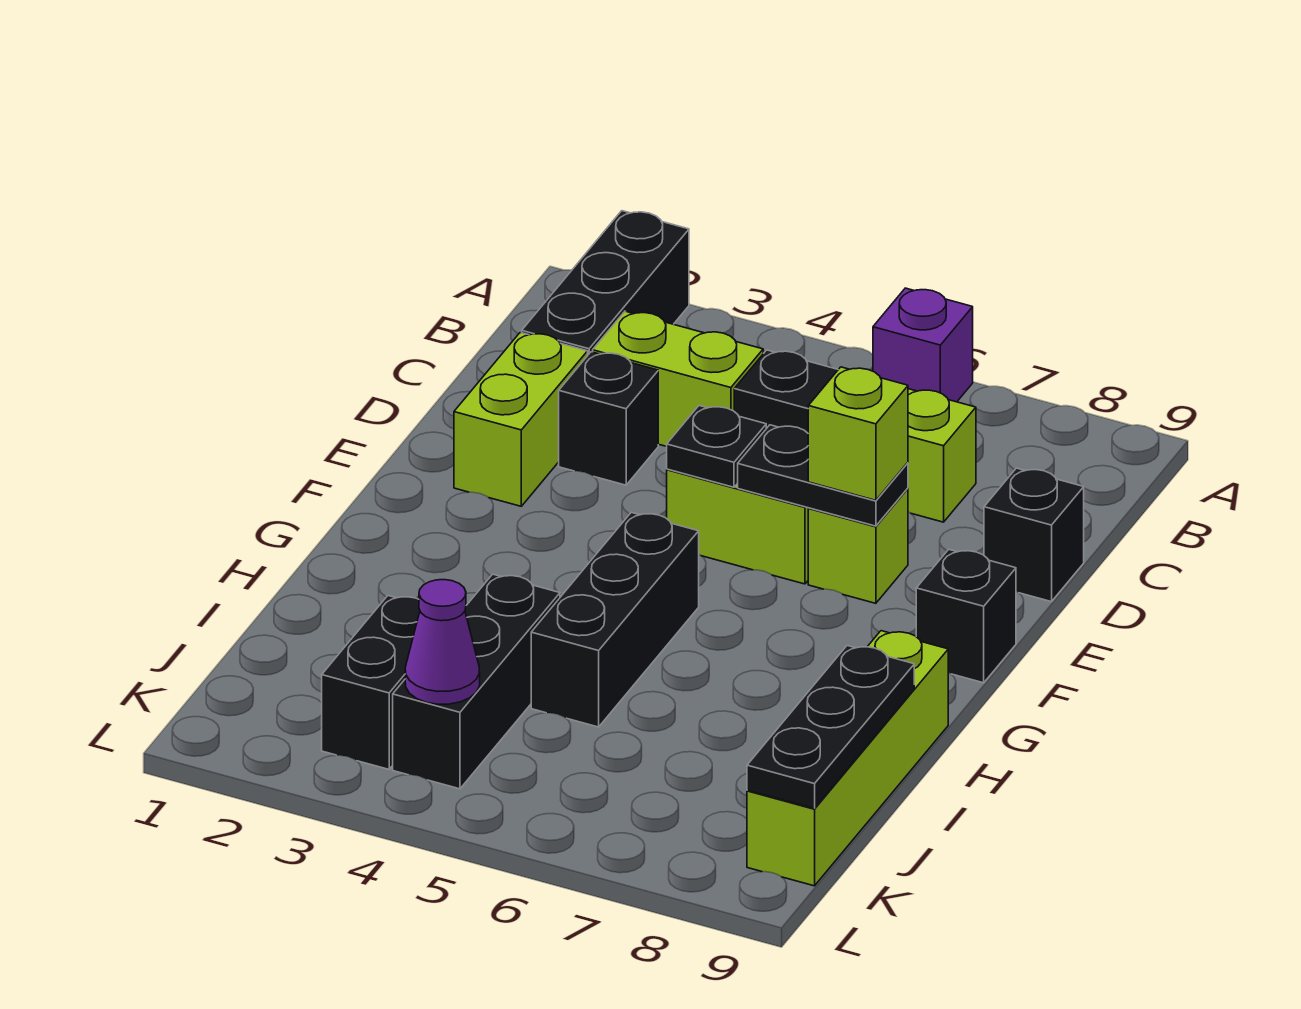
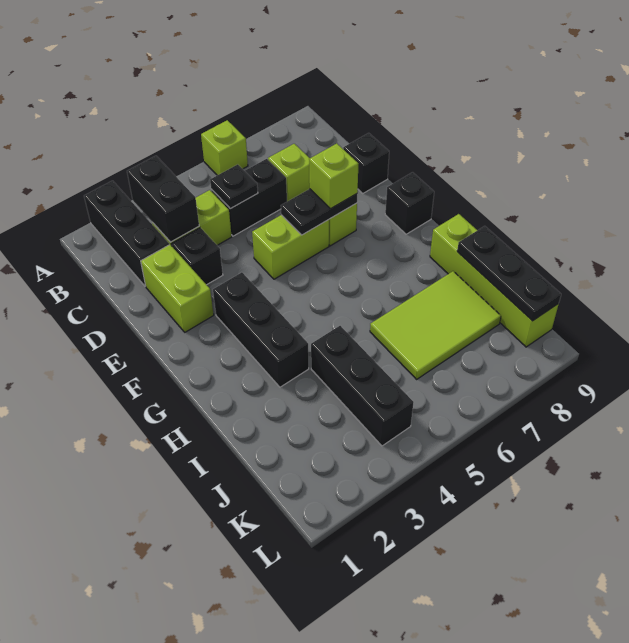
purple 1x1 brick [873,288,973,402] -> lime 1x1 brick [201,120,248,175]
black 1x1 plate [667,406,766,487] -> black 1x1 plate moved to [210,164,258,209]
black 1x3 brick [531,512,699,727] -> black 1x3 brick moved to [213,272,309,387]
none -> lime 2x3 tile [370,271,501,379]
black 1x2 brick [322,596,420,769] -> black 1x2 brick moved to [127,156,199,242]
purple 1x1 cone [405,580,480,704] -> none

